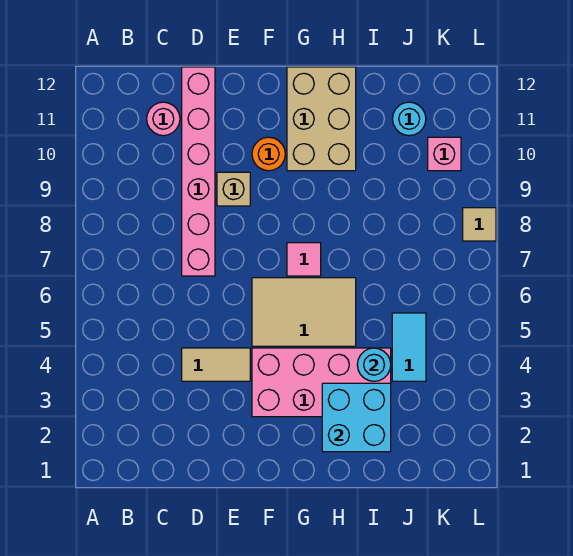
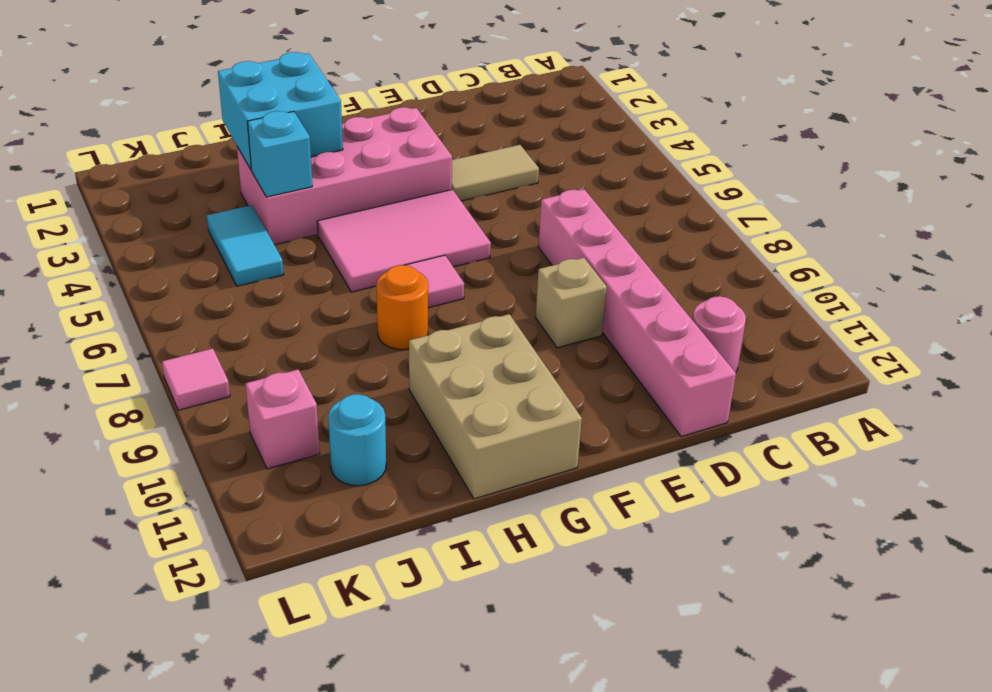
tan 2x3 tile [252,278,356,346] -> pink 2x3 tile [317,190,491,292]
orange 1x1 round brick [252,137,285,171] -> orange 1x1 round brick moved to [377,265,428,350]
cyan 1x1 round brick [357,348,391,381] -> cyan 1x1 brick [247,111,312,197]
tan 1x1 tile [463,208,496,241] -> pink 1x1 tile [162,348,230,410]

